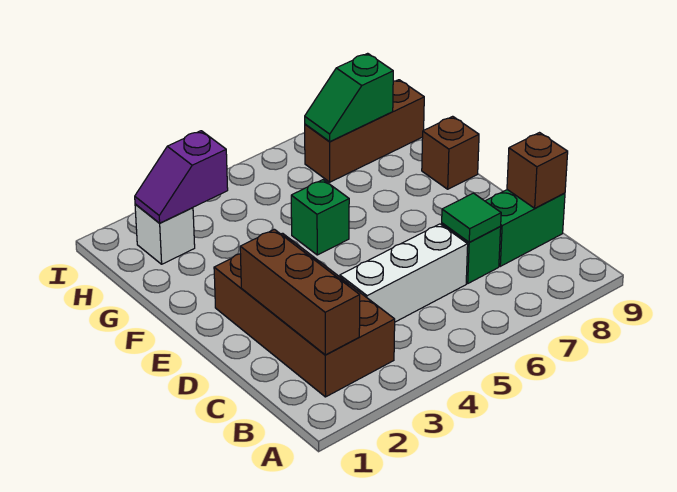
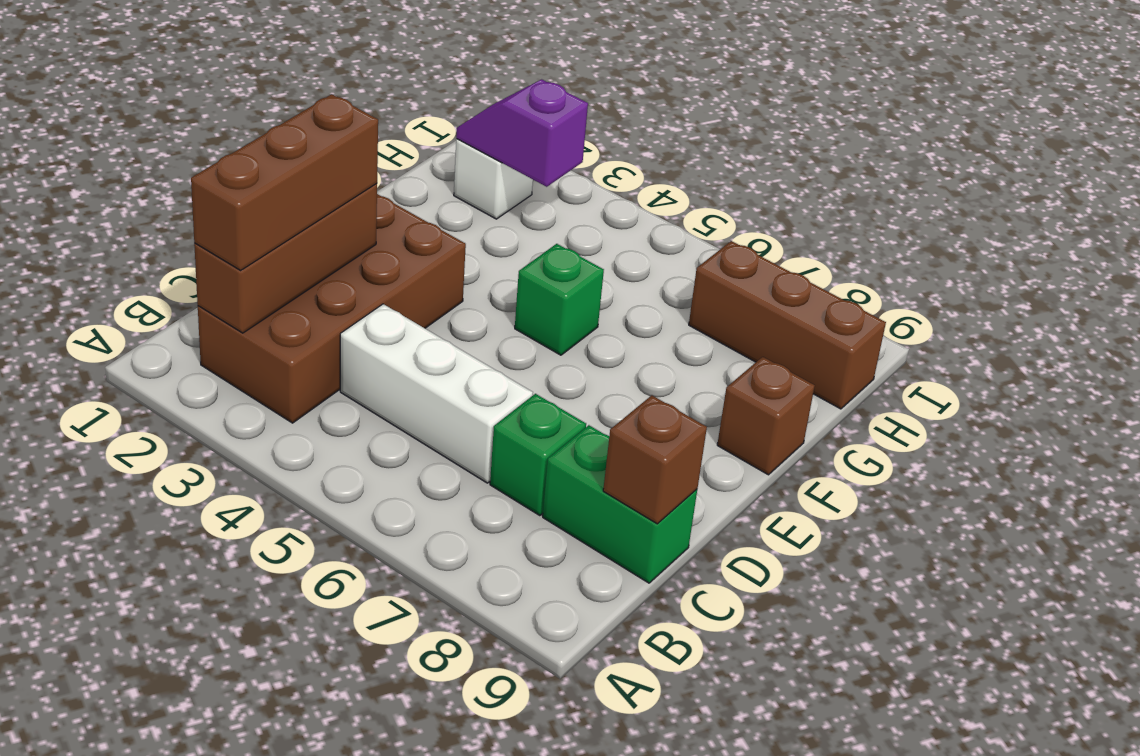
none -> brown 1x3 brick [191,94,378,270]
green 1x1 tile [442,193,501,242] -> none
green 1x2 slope [305,53,393,142] -> none

